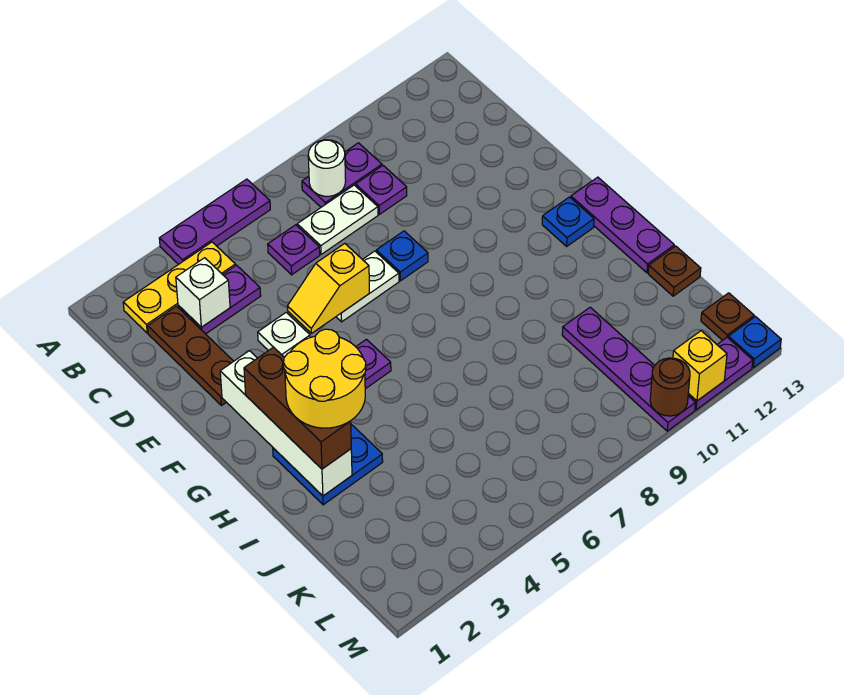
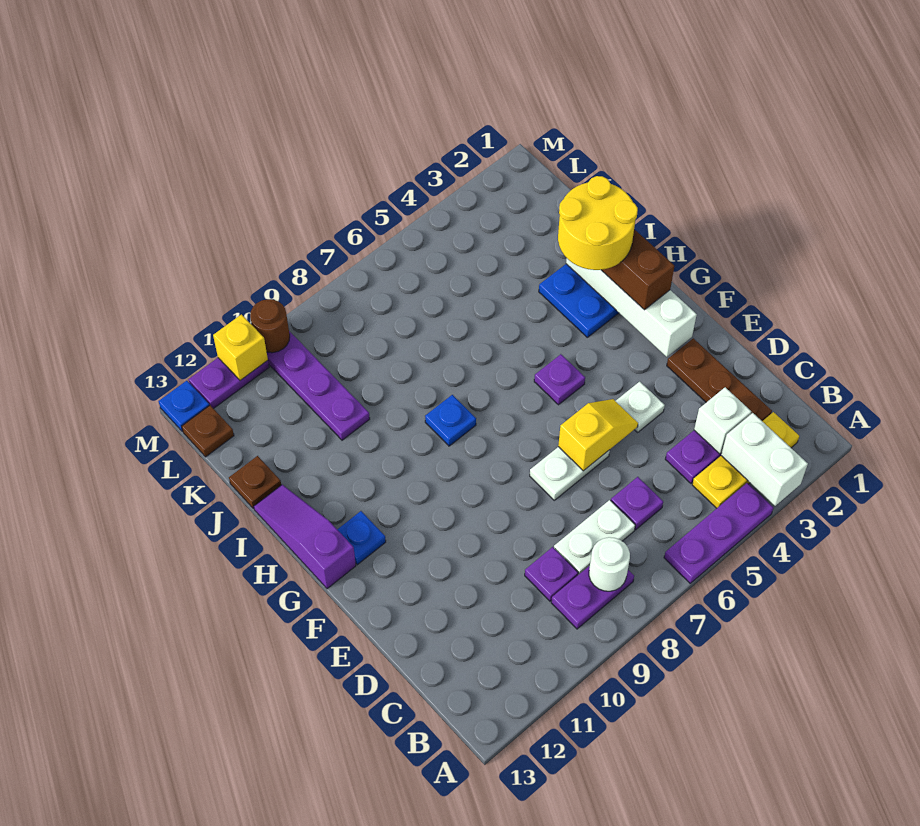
none -> white 1x2 brick [721,413,808,506]
blue 1x1 plate [376,231,428,281] -> blue 1x1 plate moved to [425,395,476,446]
purple 1x3 plate [571,177,674,273] -> purple 1x3 slope [254,485,356,589]

